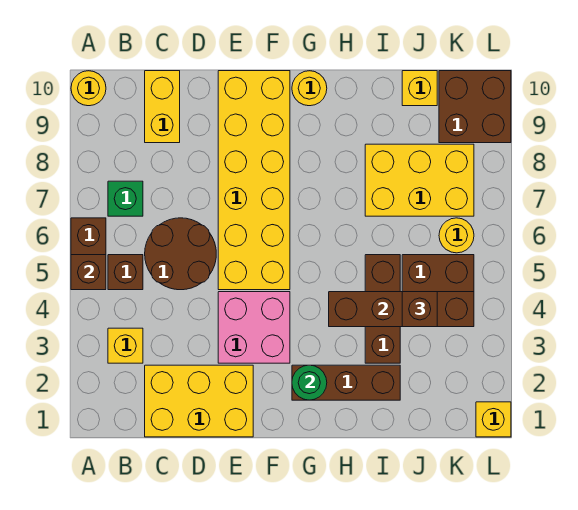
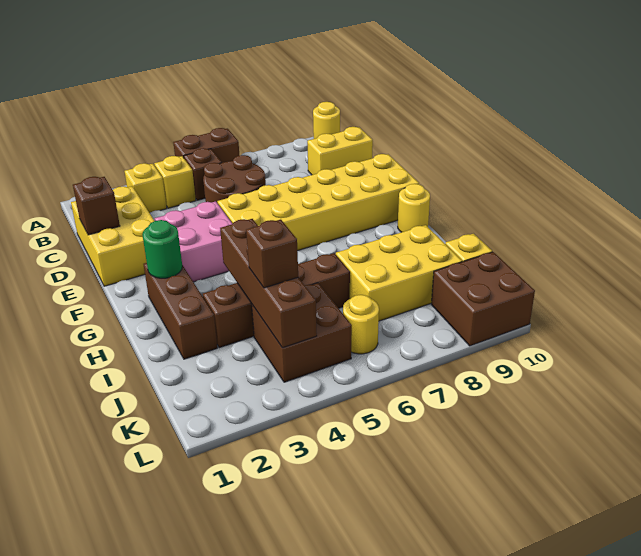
brown 1x1 brick [71,255,106,290] -> brown 1x1 brick moved to [73,177,120,235]
green 1x1 brick [108,181,143,216] -> none
brown 1x3 brick [365,255,400,363] -> brown 1x4 brick [203,253,350,348]
yellow 2x3 brick [365,144,474,216] -> yellow 2x3 brick turned to [336,225,462,321]
yellow 1x1 brick [476,402,511,437] -> yellow 1x1 brick moved to [154,156,196,208]

